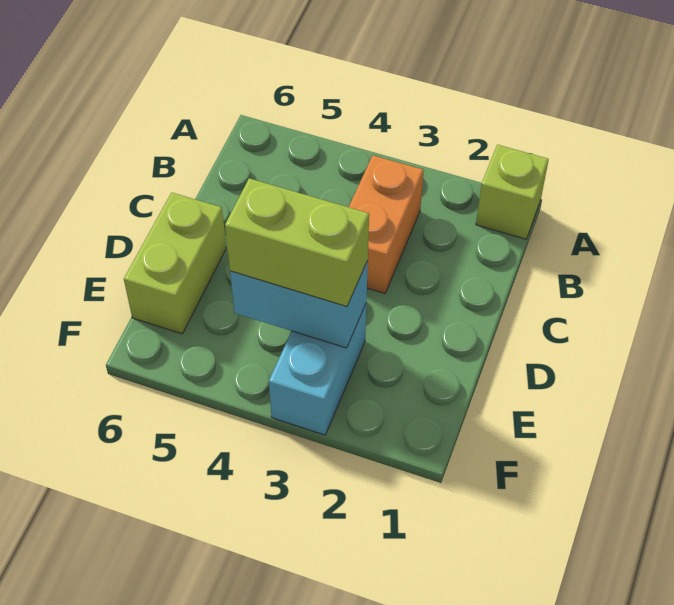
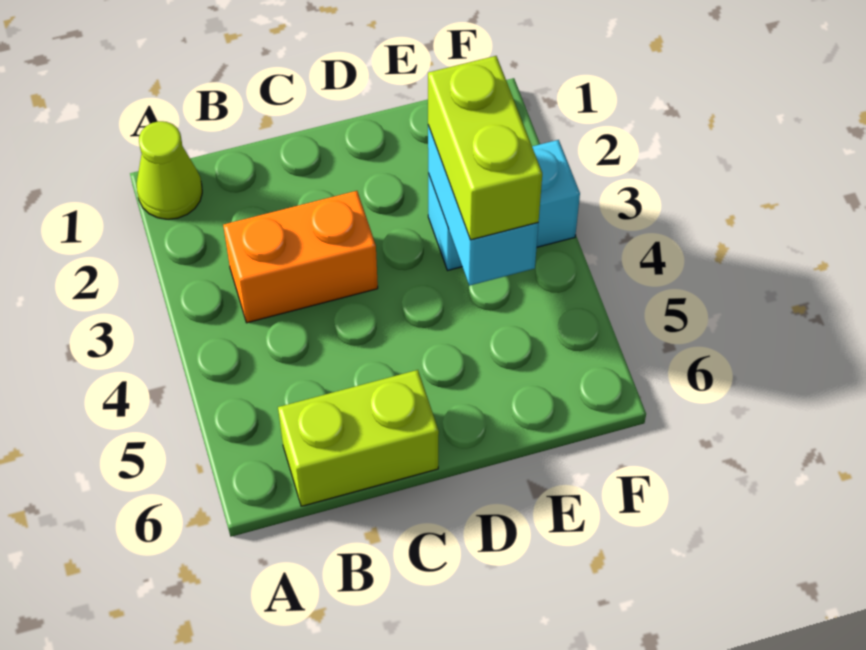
lime 1x1 brick [476,145,549,239] -> lime 1x1 cone [137,121,202,219]
lime 1x2 brick [124,193,226,334] -> lime 1x2 brick moved to [278,370,439,506]

